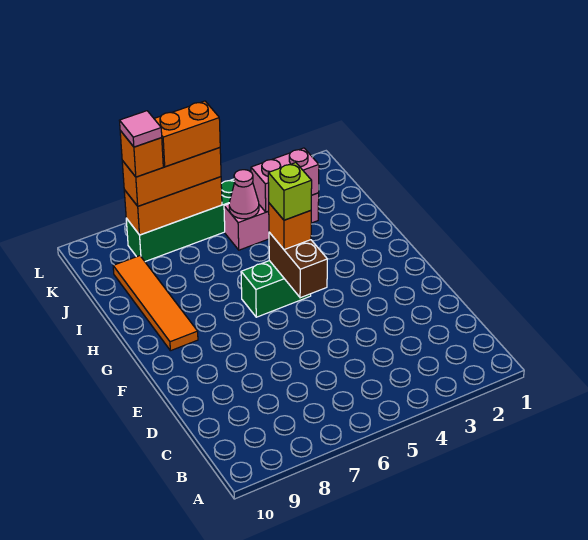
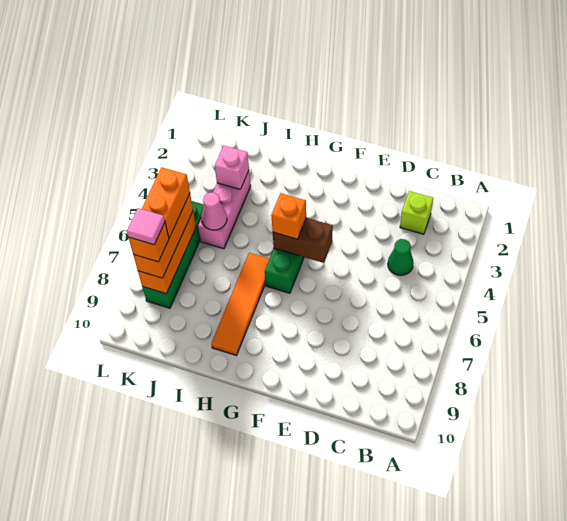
none -> green 1x1 cone [388,239,413,276]
lime 1x1 brick [268,163,312,220] -> lime 1x1 brick moved to [400,191,433,234]
orange 1x4 tile [113,256,198,351] -> orange 1x4 tile turned to [211,253,269,356]
pink 1x2 brick [251,148,319,212] -> pink 1x1 brick [215,146,249,189]

